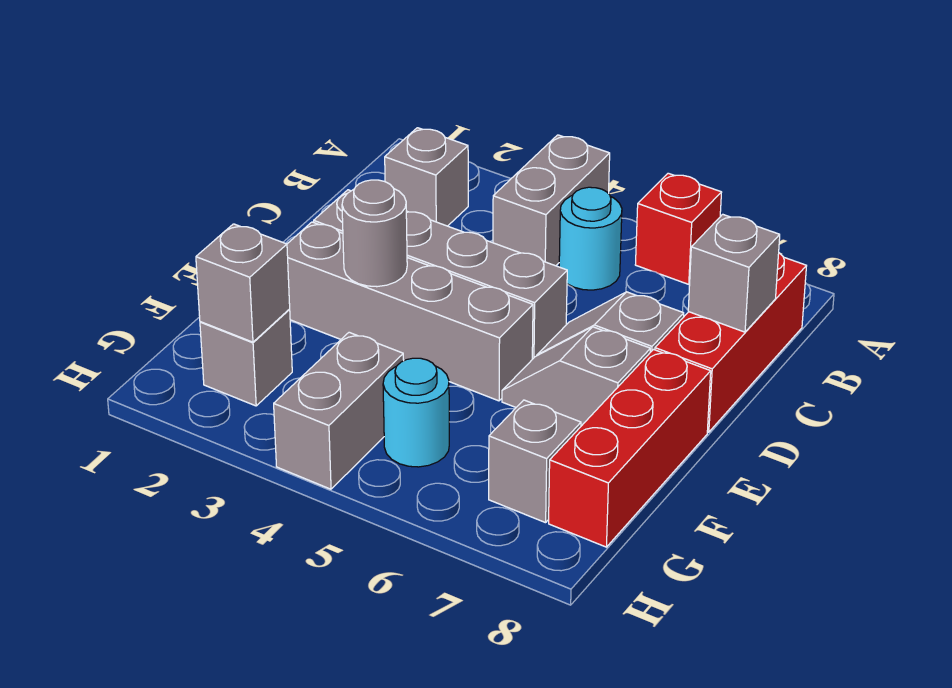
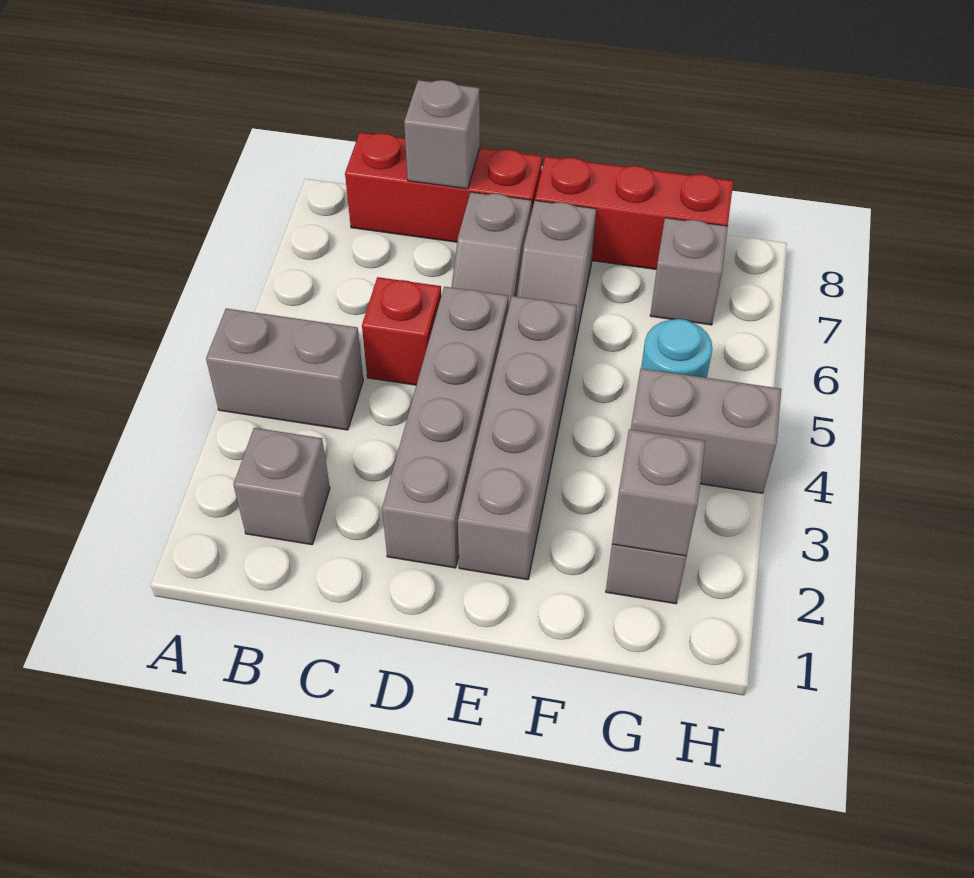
red 1x1 brick [635,173,722,284] -> red 1x1 brick moved to [362,277,441,385]
cyan 1x1 round brick [559,187,622,290] -> none
grey 1x1 round brick [342,180,407,287] -> none

